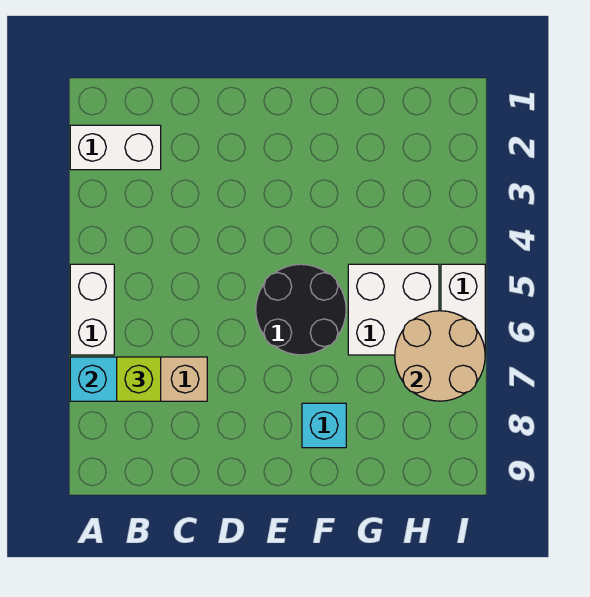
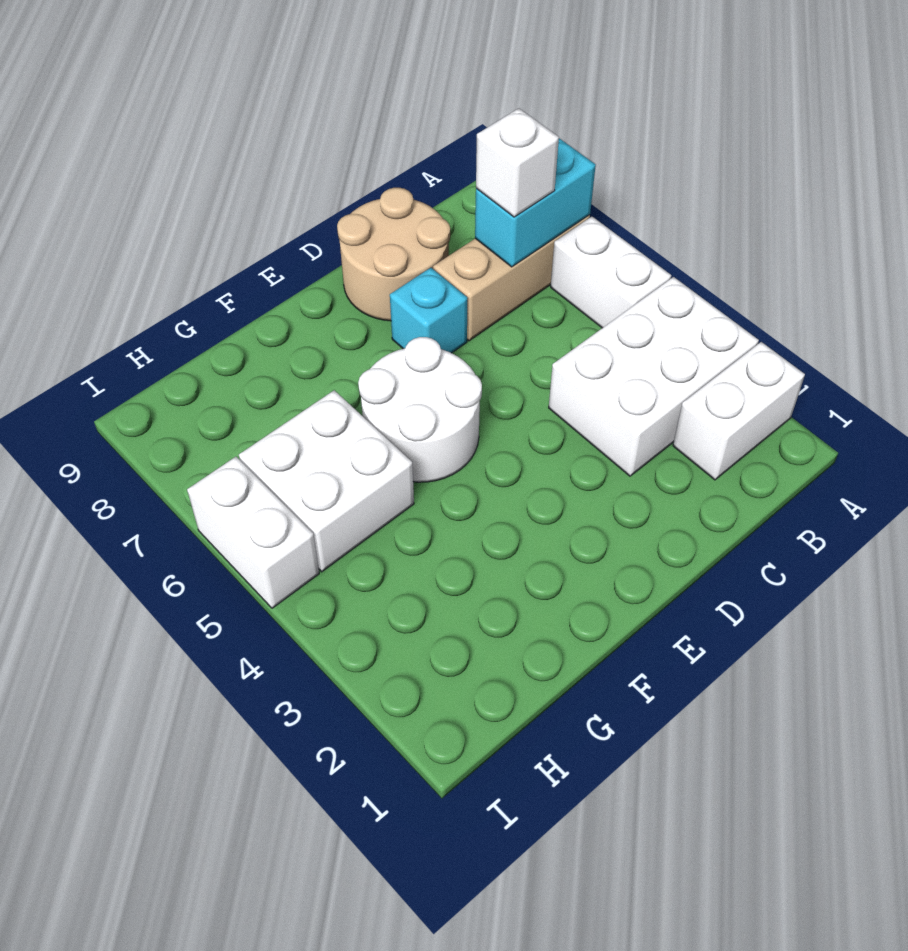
none -> white 2x3 brick [549,277,759,476]
lime 1x1 brick [117,357,161,401] -> white 1x1 brick [476,108,559,217]
black 2x2 round brick [256,264,346,355] -> white 2x2 round brick [358,337,482,482]
cyan 1x1 brick [302,403,346,448] -> cyan 1x1 brick moved to [390,268,467,353]
tan 2x2 round brick [395,311,485,401] -> tan 2x2 round brick moved to [337,188,450,321]

